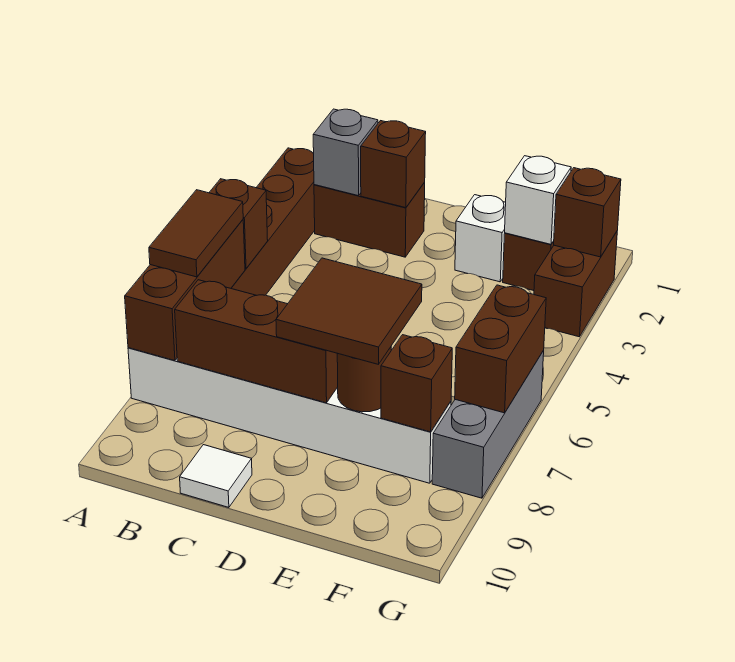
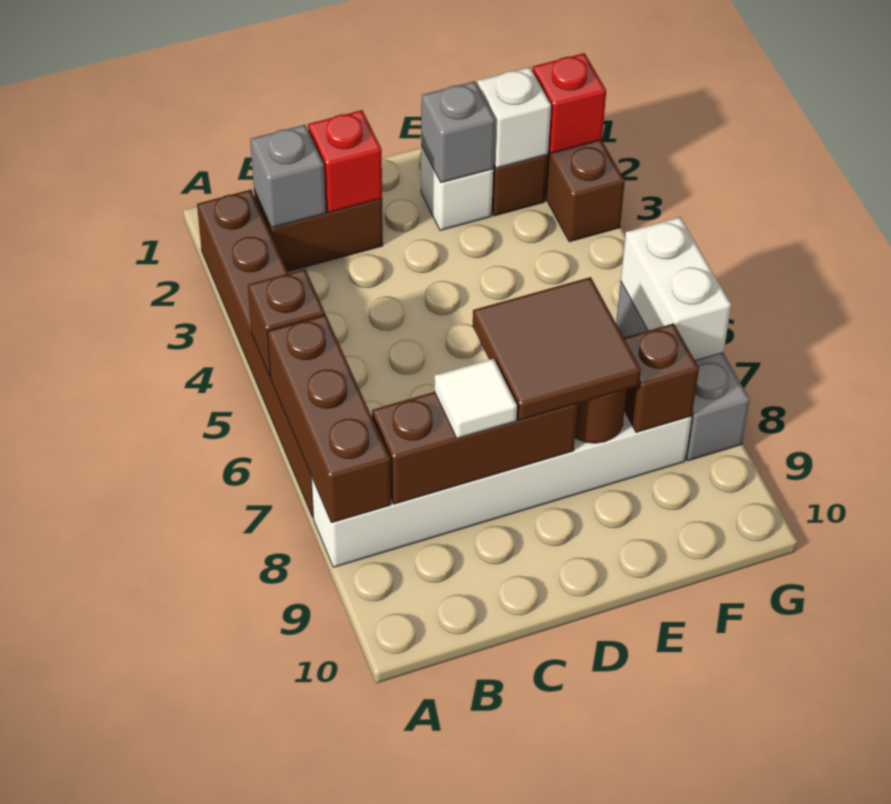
brown 1x2 tile [149,190,243,277] -> none
brown 1x1 brick [361,121,426,208] -> red 1x1 brick [308,110,382,212]
white 1x1 tile [180,445,252,507] -> white 1x1 tile moved to [434,359,517,438]
none -> grey 1x1 brick [421,81,495,183]
brown 1x1 brick [553,168,621,257] -> red 1x1 brick [532,53,606,153]
brown 1x2 brick [455,285,546,413] -> white 1x2 brick [621,217,731,361]

